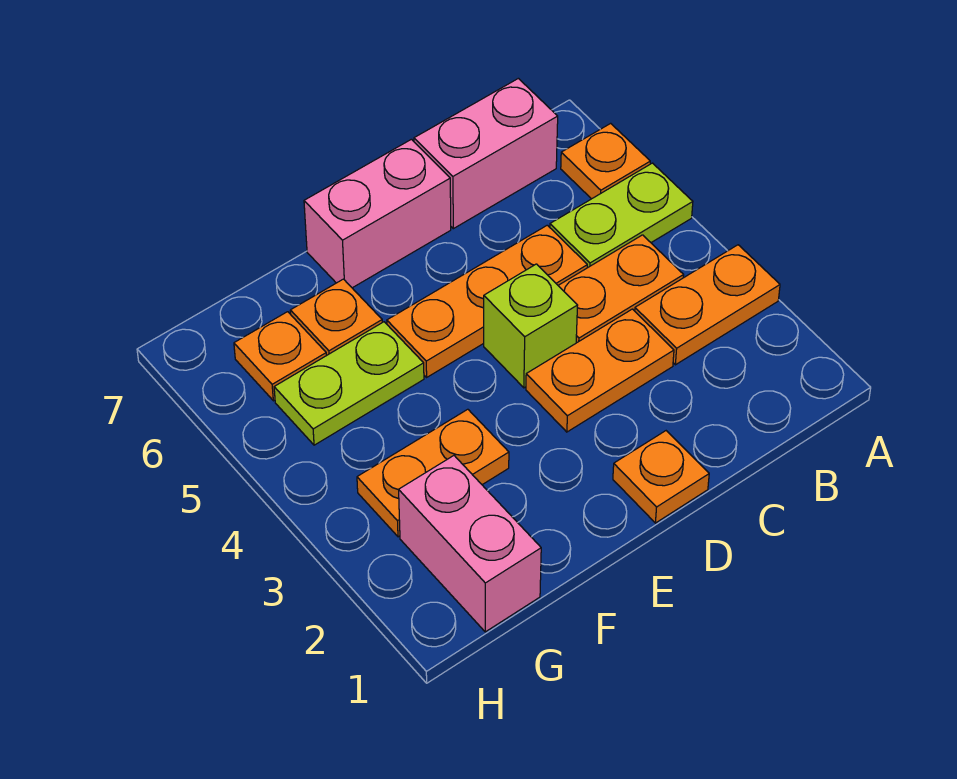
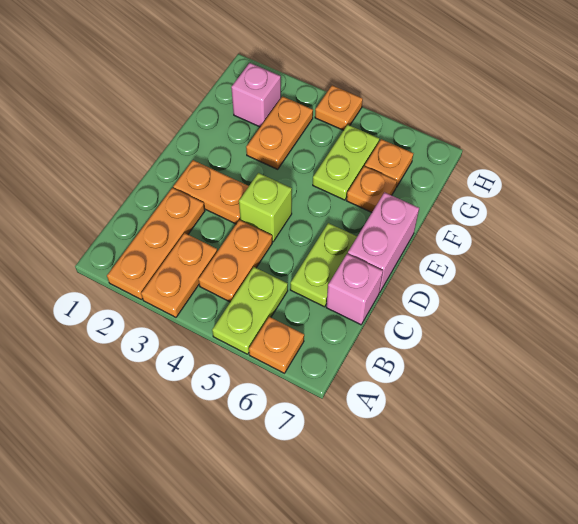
pink 1x2 brick [414,78,558,229] -> pink 1x1 brick [326,254,383,325]
orange 1x2 plate [526,309,674,432] -> orange 1x2 plate turned to [173,160,249,224]
orange 1x3 plate [387,225,587,377] -> orange 1x3 plate moved to [107,188,205,300]
none -> lime 1x2 plate [290,223,357,307]
orange 1x1 plate [613,431,709,523] -> orange 1x1 plate moved to [315,85,363,130]
pink 1x2 brick [399,456,541,632] -> pink 1x1 brick [231,63,281,127]

